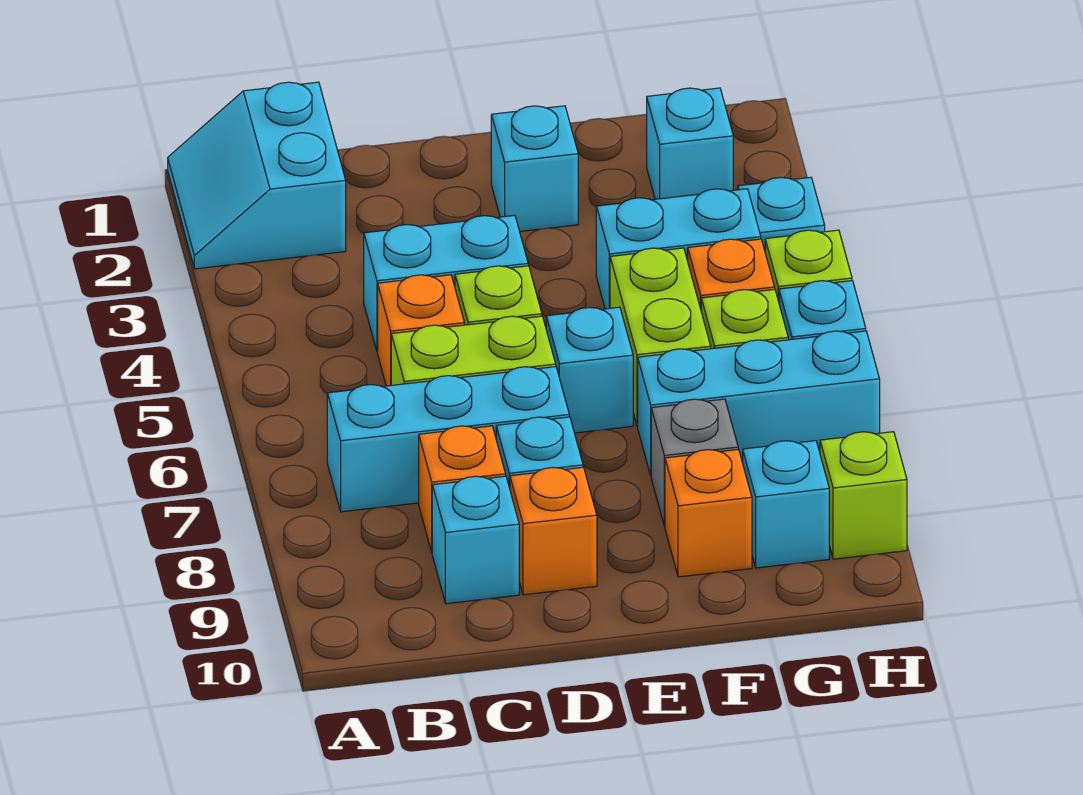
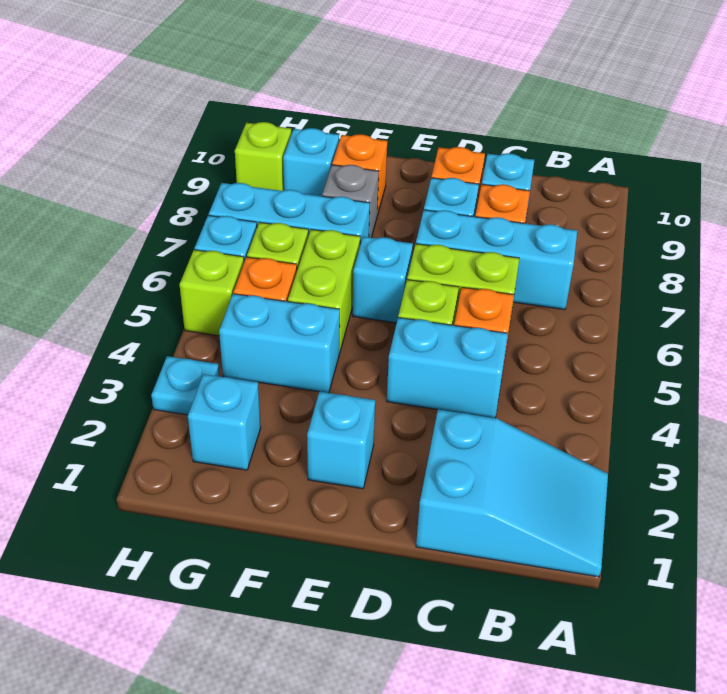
cyan 2x2 slope [168,82,346,269] -> cyan 2x3 slope [416,410,608,577]

